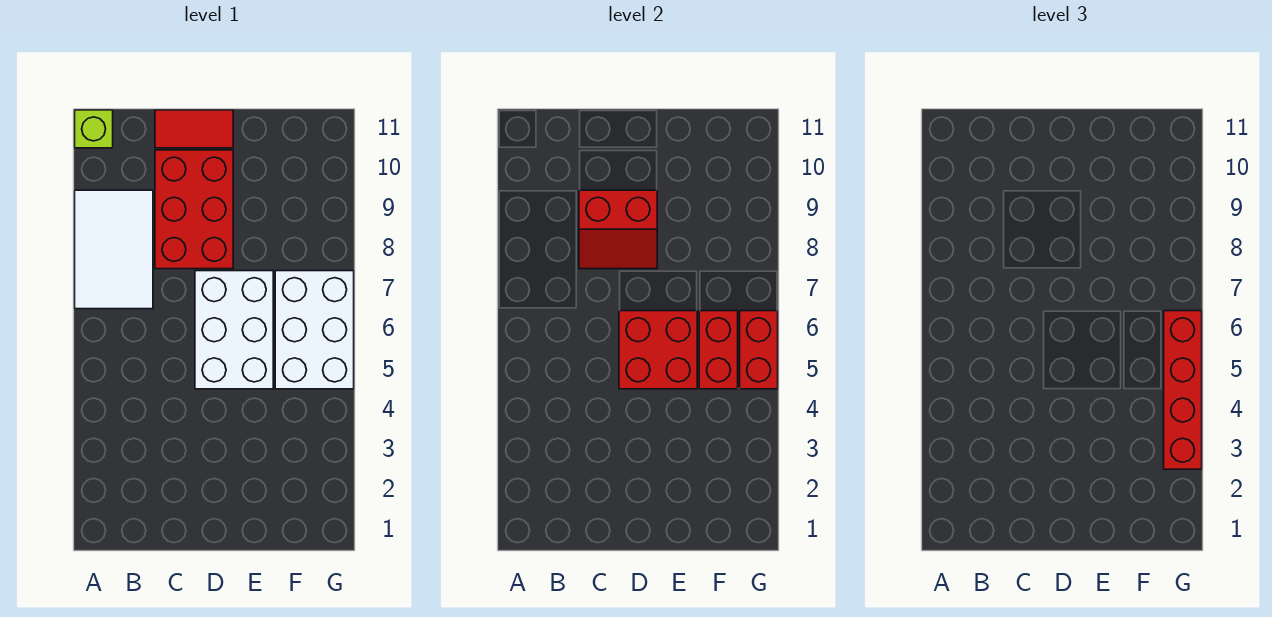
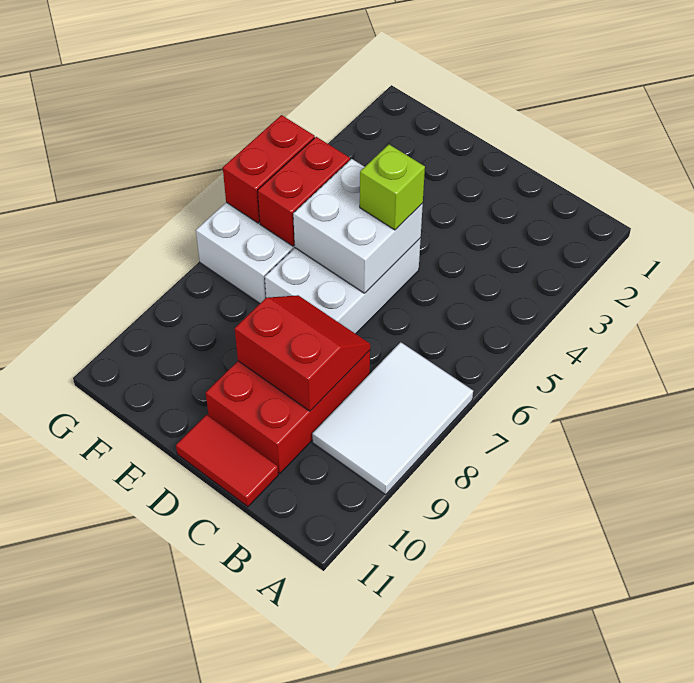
lime 1x1 brick [75,110,113,148] -> lime 1x1 brick moved to [360,145,425,230]
red 2x2 brick [619,311,697,389] -> white 2x2 brick [293,159,423,293]
red 1x4 brick [1164,311,1202,469] -> none

